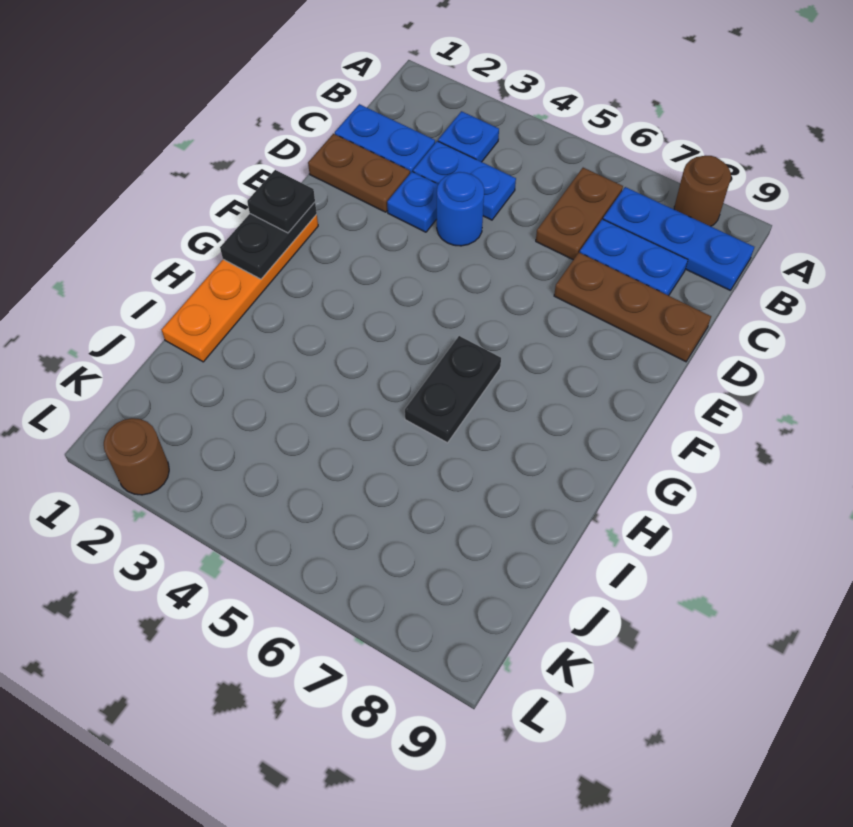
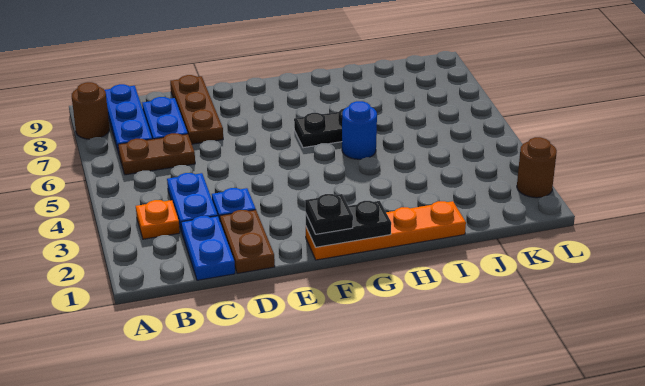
blue 1x1 plate [438,111,499,162] -> orange 1x1 plate [136,200,180,239]
blue 1x1 round brick [437,172,484,246] -> blue 1x1 round brick moved to [342,101,377,159]

